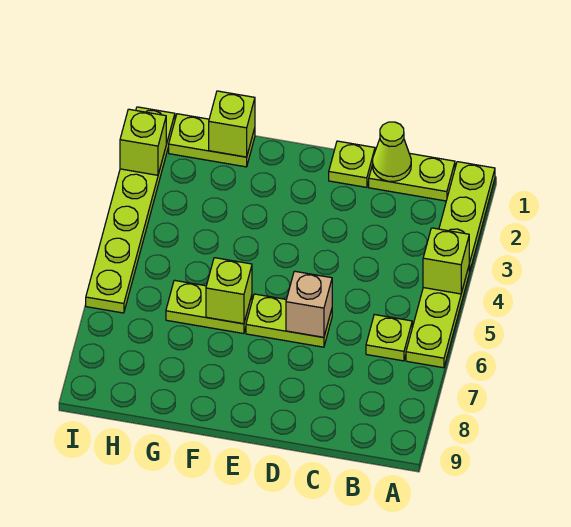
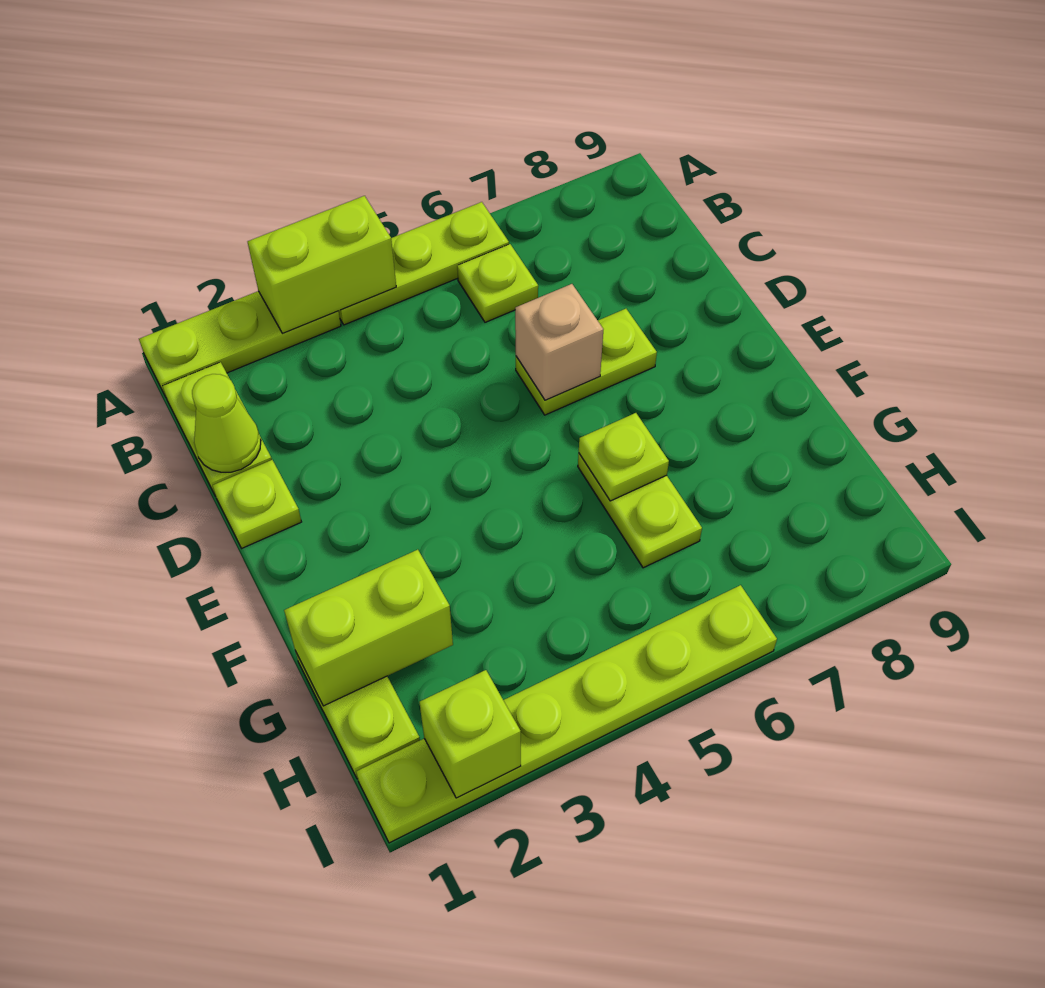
lime 1x1 brick [423,228,470,294] -> lime 1x2 brick [248,196,396,333]
lime 1x2 plate [246,294,332,347] -> lime 1x2 plate turned to [516,309,657,415]
lime 1x1 brick [206,258,252,324] -> lime 1x1 plate [579,413,669,501]
lime 1x1 brick [209,91,255,157] -> lime 1x2 brick [284,550,453,706]

